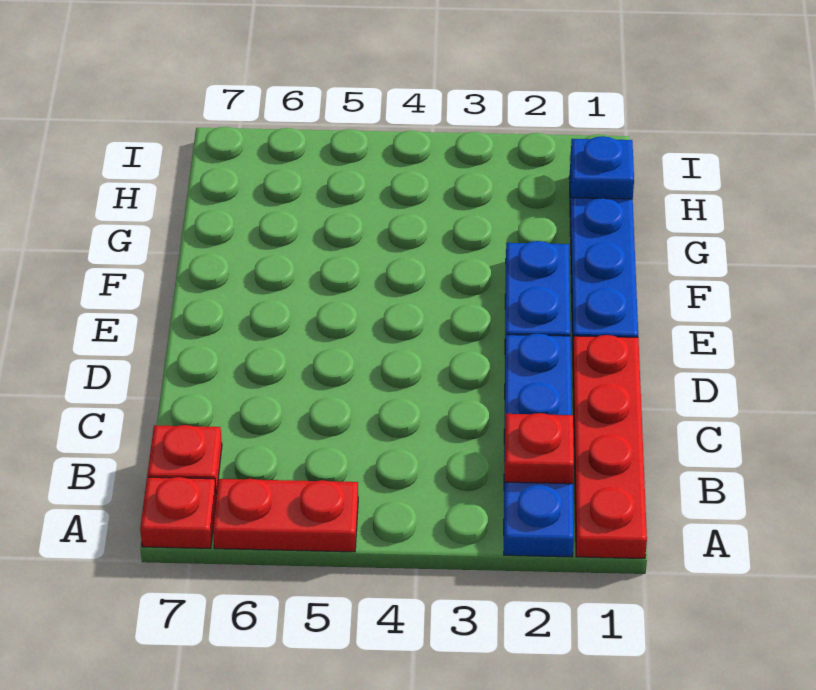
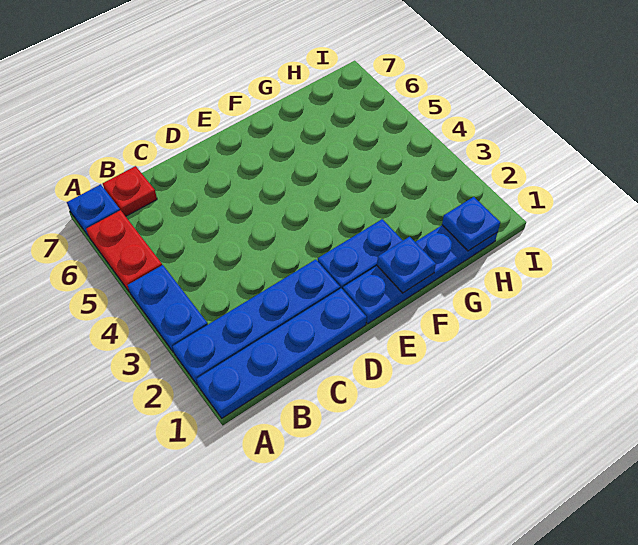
red 1x4 plate [573,335,647,559] -> blue 1x4 plate [197,288,367,418]
none -> blue 1x2 plate [128,265,208,353]
red 1x1 plate [140,477,216,548] -> blue 1x1 plate [67,184,120,236]
red 1x1 plate [505,413,574,484] -> none
none -> blue 1x1 plate [377,237,436,293]

